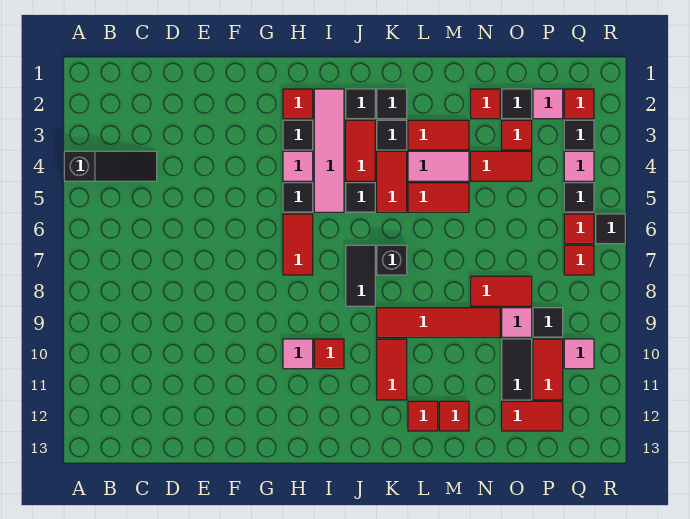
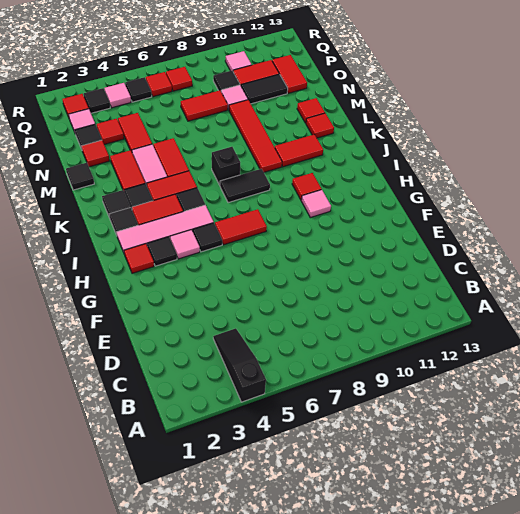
red 1x2 tile [471,276,532,306] -> red 1x2 tile turned to [181,91,228,121]
black 1x1 tile [596,214,625,244] -> black 1x1 tile moved to [66,163,94,190]

